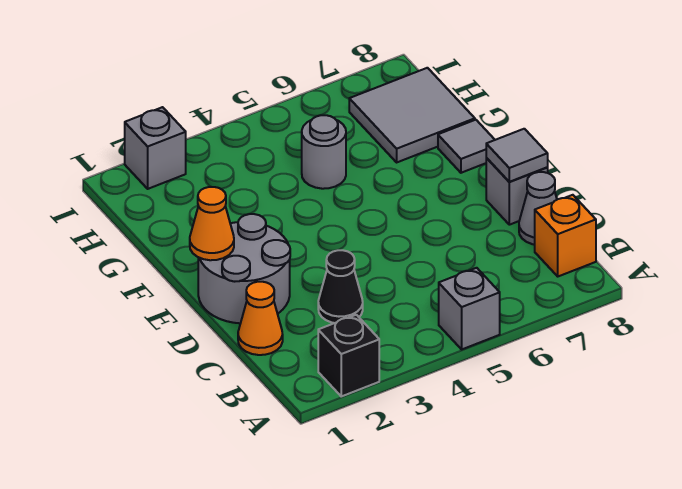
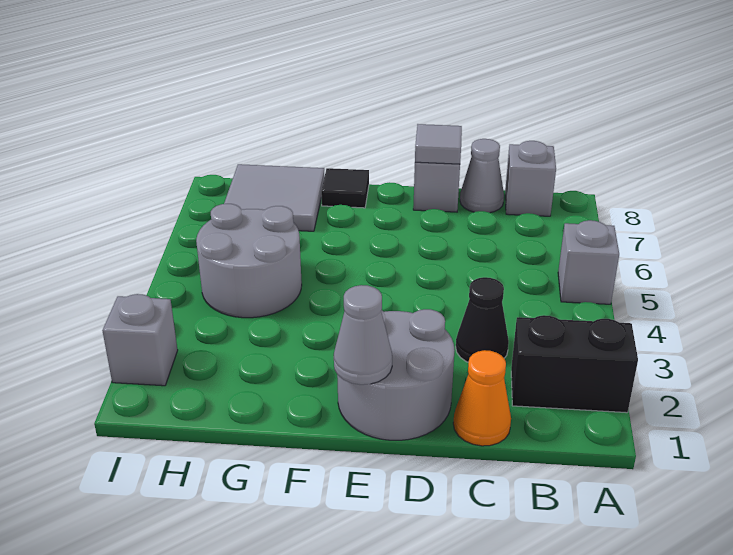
black 1x1 brick [318,315,379,396] -> black 1x2 brick [511,315,638,413]
orange 1x1 brick [535,195,596,276] -> grey 1x1 brick [505,141,556,216]
orange 1x1 cone [190,187,234,260] -> grey 1x1 cone [334,285,392,385]
grey 1x1 tile [438,120,495,173] -> black 1x1 tile [321,168,369,208]
grey 1x1 round brick [302,115,346,189] -> grey 2x2 round brick [196,204,302,318]

